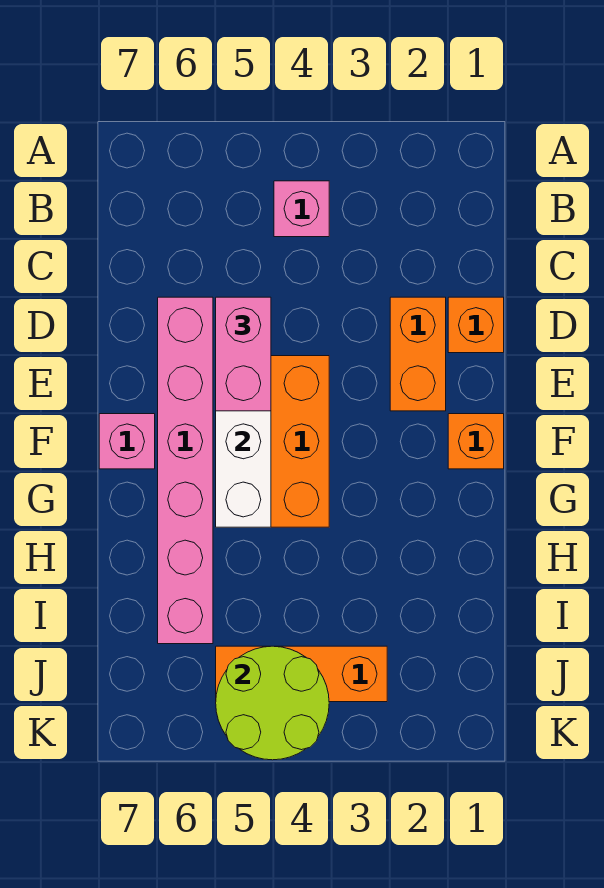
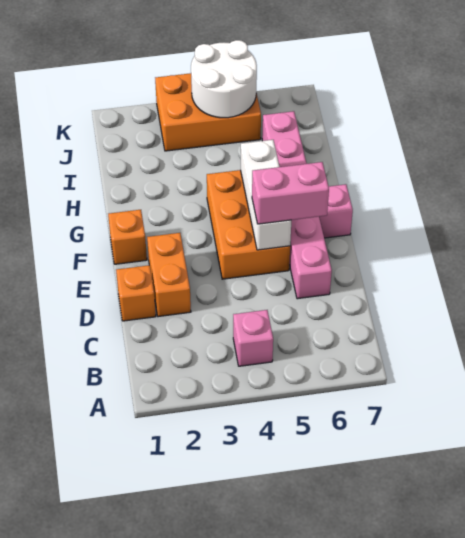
pink 1x2 brick [216,297,271,411] -> pink 1x2 brick turned to [252,162,329,224]
orange 1x3 brick [216,646,387,702] -> orange 2x3 brick [155,73,261,151]
lime 2x2 round brick [216,646,329,760] -> white 2x2 round brick [191,40,257,118]

